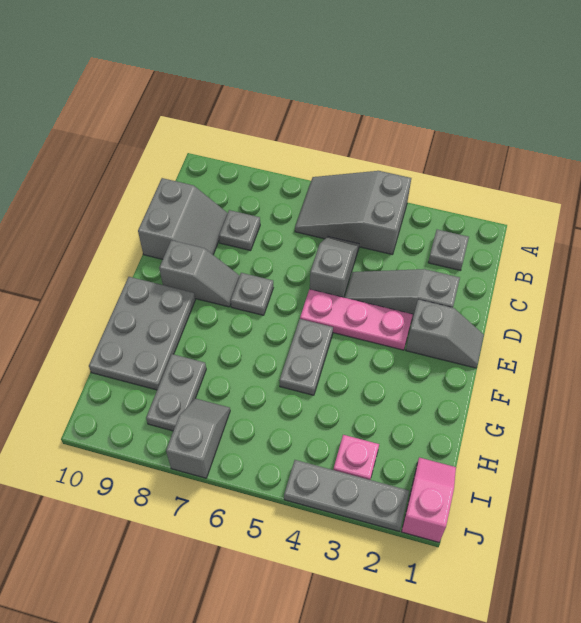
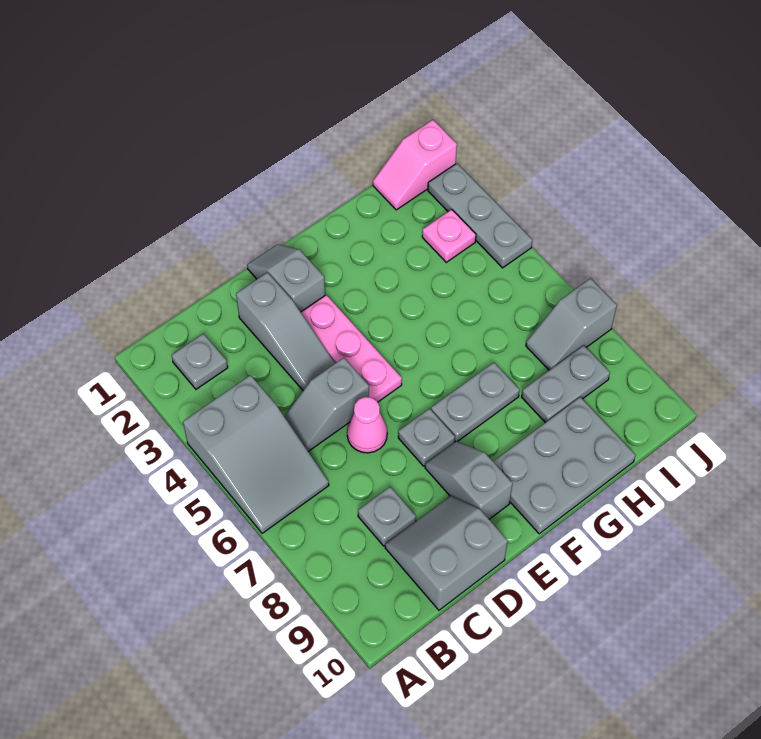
none -> pink 1x1 cone [347,397,387,453]
grey 1x2 plate [279,319,333,395] -> grey 1x2 plate moved to [431,362,520,442]

